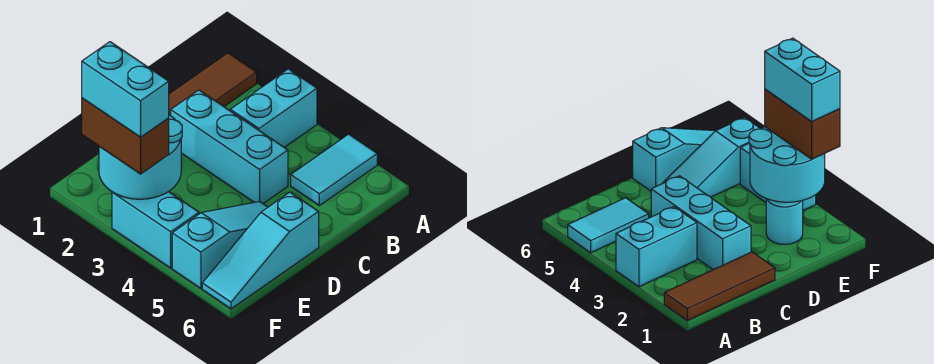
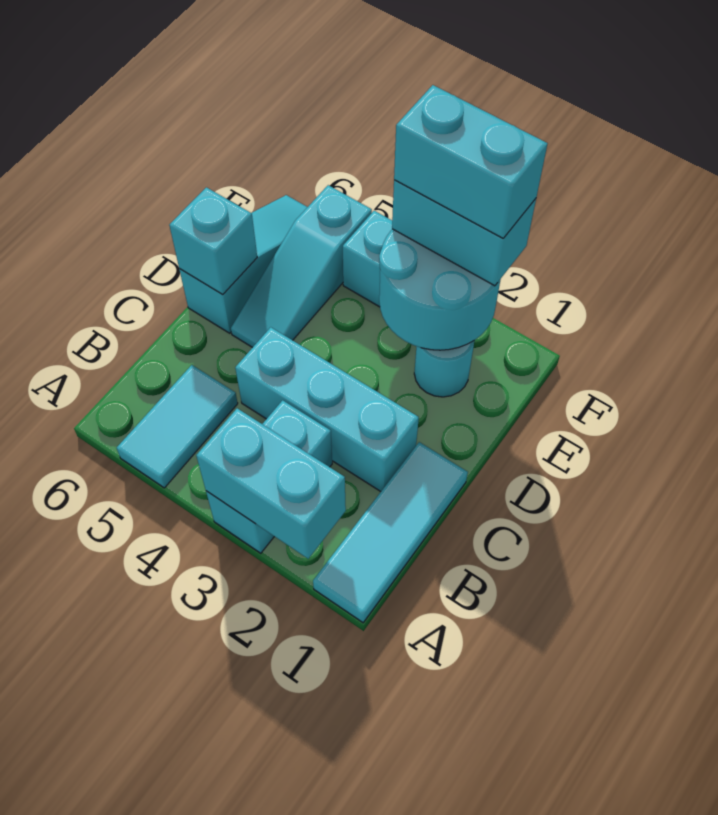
brown 1x3 tile [169,53,257,115] -> cyan 1x3 tile [313,442,468,623]
none -> cyan 1x2 brick [196,408,346,559]
none -> cyan 1x1 brick [169,187,257,295]
brown 1x2 brick [82,98,169,174] -> cyan 1x2 brick [392,180,536,286]

